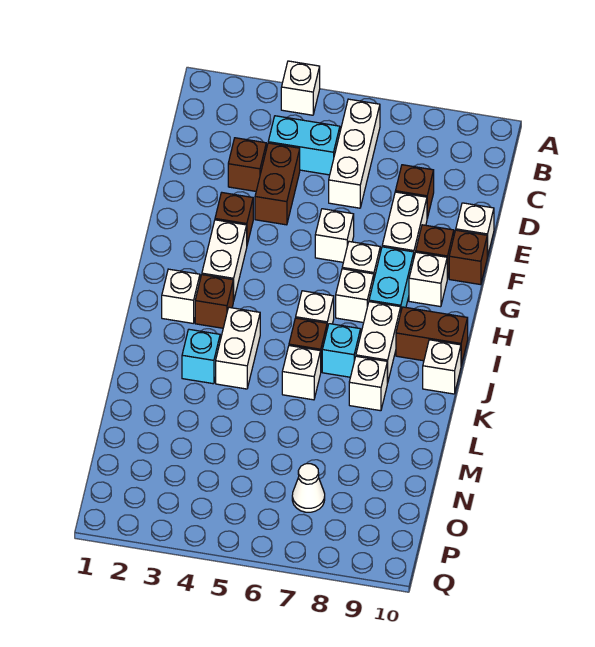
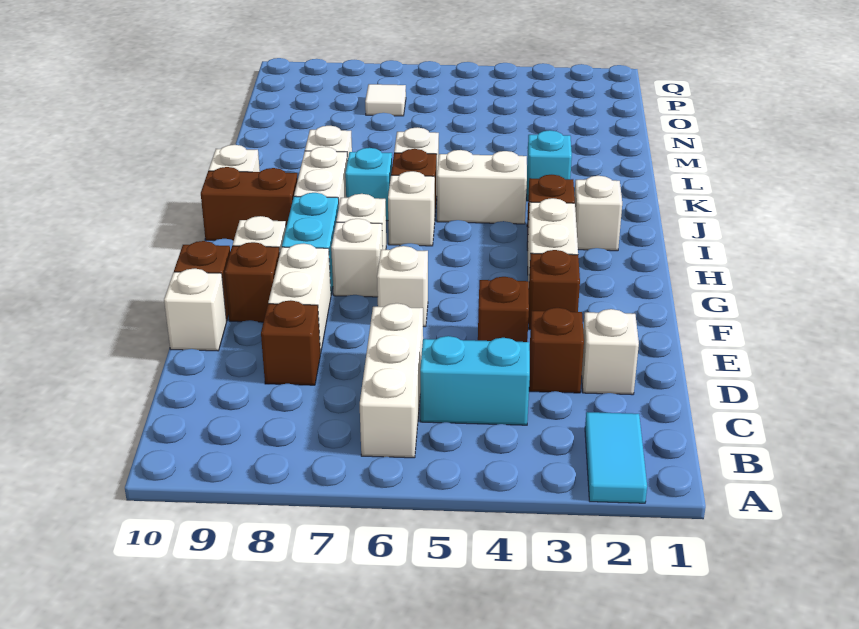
none -> cyan 1x2 tile [585,412,647,503]
white 1x1 brick [281,61,320,115] -> white 1x1 brick moved to [582,309,639,395]
brown 1x2 brick [255,143,300,225] -> brown 1x1 brick [478,277,529,342]
white 1x2 brick [216,307,260,389] -> white 1x2 brick turned to [437,150,527,224]
white 1x1 cone [292,464,325,512] -> white 1x1 tile [365,84,406,116]

